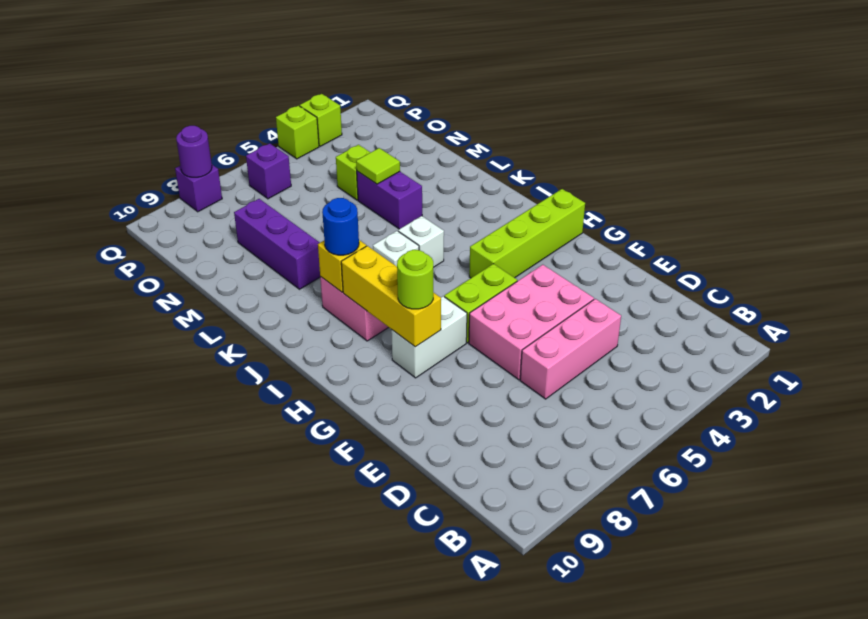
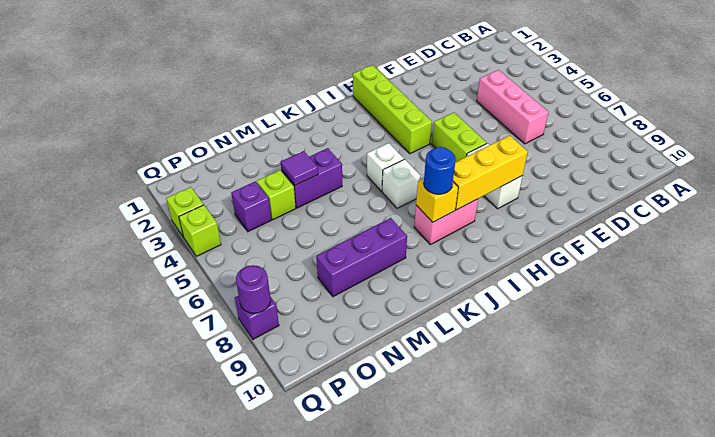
pink 2x3 brick [469,265,594,380] -> none
lime 1x1 round brick [397,250,433,309] -> none
lime 1x1 tile [356,148,400,184] -> purple 1x1 tile [281,151,318,185]
purple 1x1 brick [246,143,291,199] -> purple 1x1 brick moved to [231,182,271,232]

